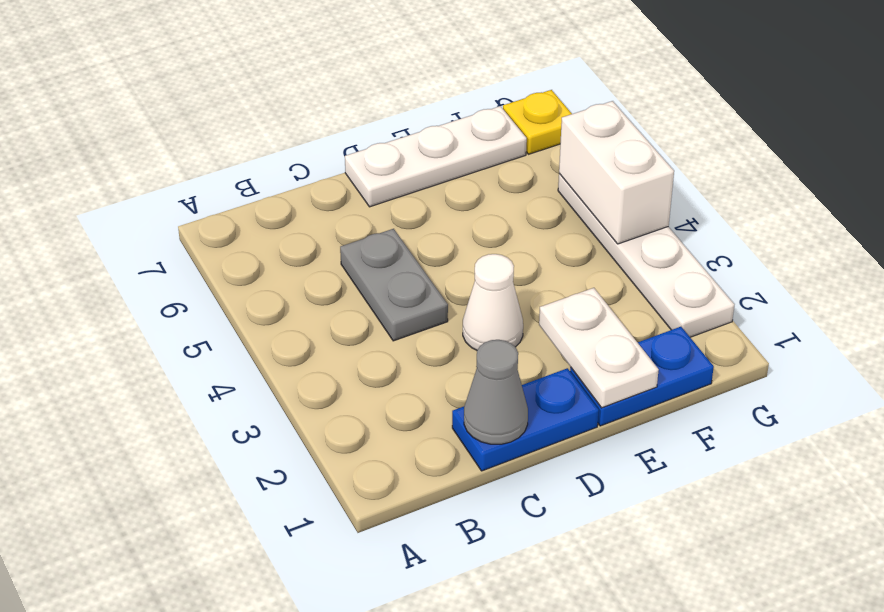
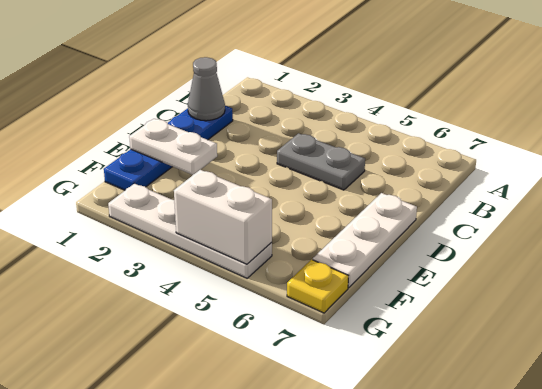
white 1x1 cone [463,254,523,350] -> none

